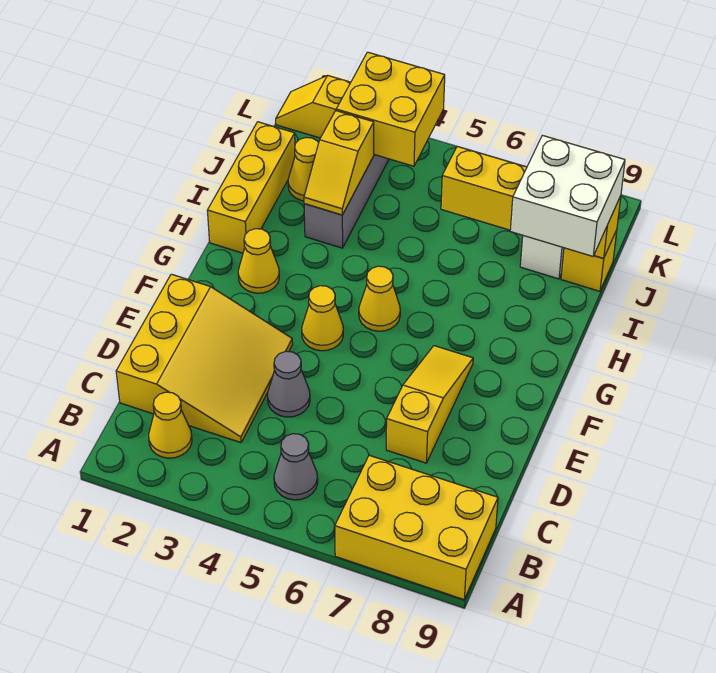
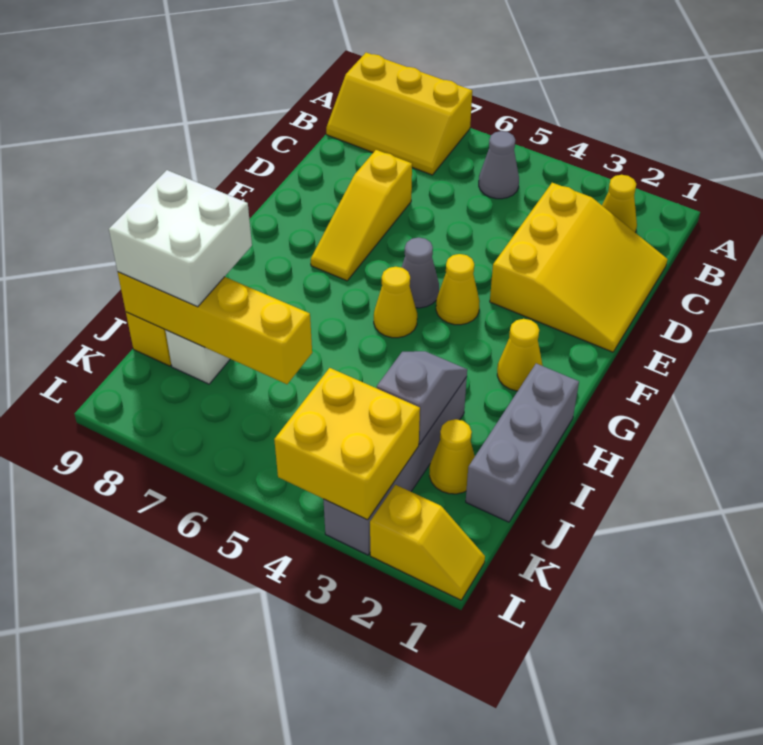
yellow 2x3 brick [335,455,498,600] -> yellow 2x3 slope [326,53,472,175]
yellow 3x3 slope [116,274,293,443] -> yellow 3x3 slope turned to [490,183,667,352]
grey 1x1 cone [267,351,310,417] -> grey 1x1 cone moved to [401,238,439,308]
yellow 1x3 brick [207,122,295,253] -> grey 1x3 brick [466,364,579,522]
yellow 1x2 slope [304,111,374,215] -> grey 1x2 slope [377,351,467,444]

